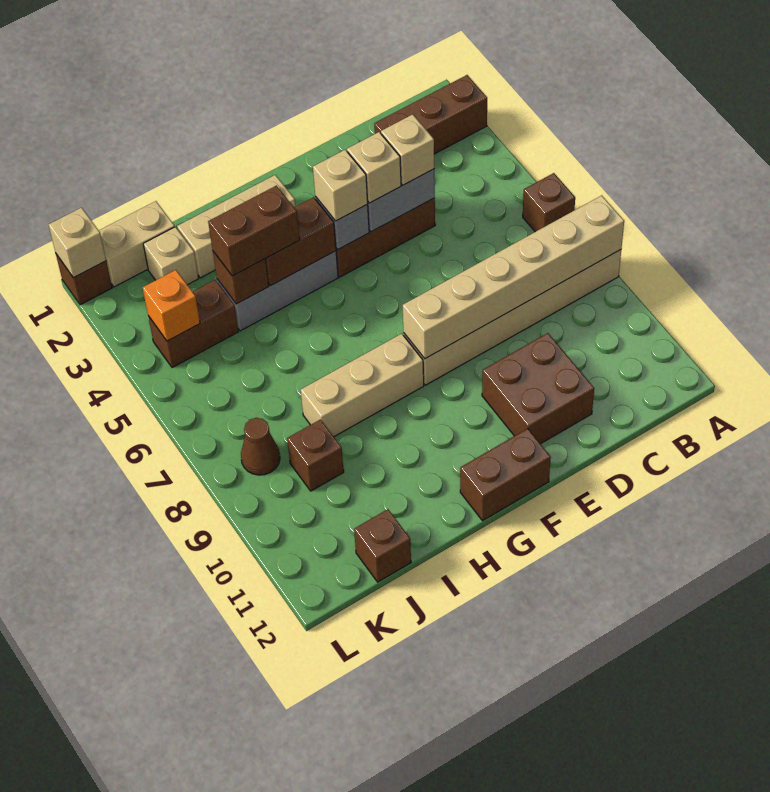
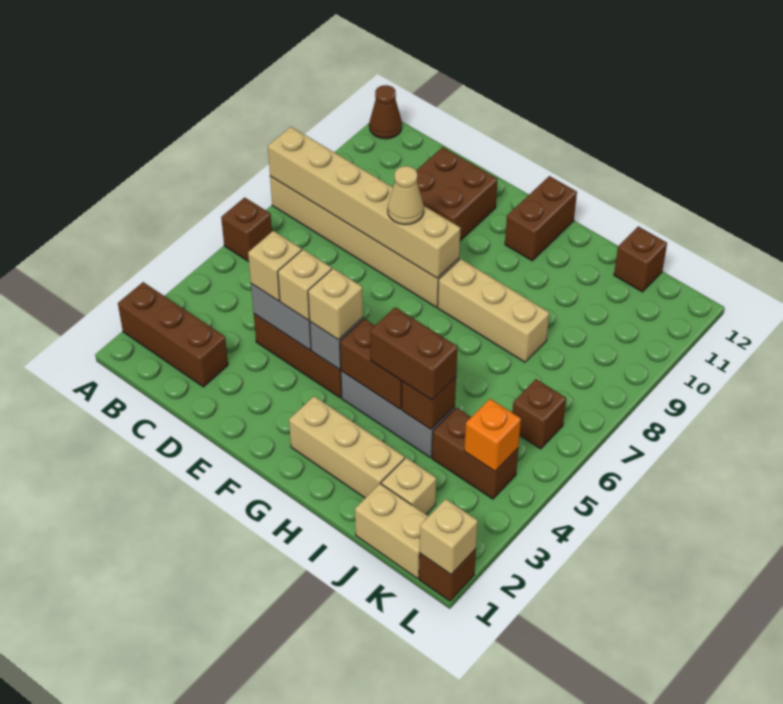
none -> tan 1x1 cone [388,166,424,225]
brown 1x2 brick [460,429,551,521] -> brown 1x2 brick turned to [505,176,577,261]
brown 1x1 brick [287,420,344,491] -> brown 1x1 brick moved to [512,379,566,449]
brown 1x1 cone [241,418,280,475] -> brown 1x1 cone moved to [369,85,402,139]

